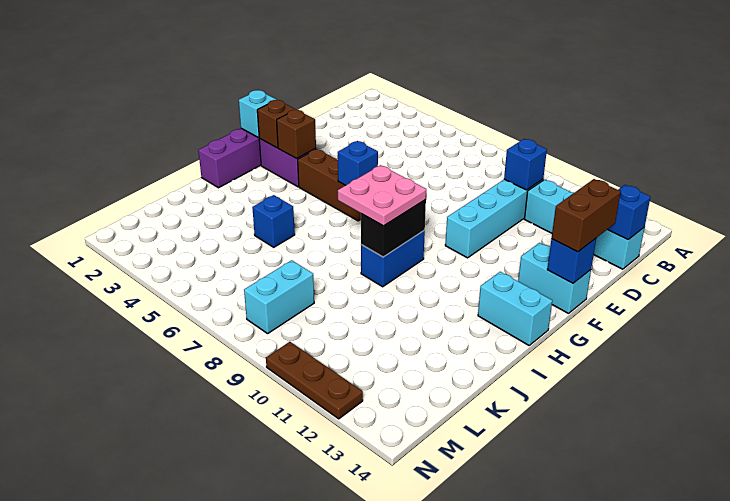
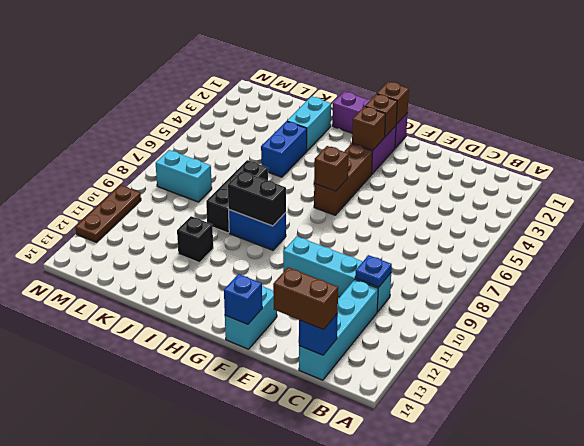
blue 1x1 brick [504,139,547,190] -> blue 1x1 plate [355,255,392,287]
brown 1x2 brick [552,179,621,252] -> brown 1x2 brick moved to [273,267,338,330]
cyan 1x1 brick [239,90,276,138] -> brown 1x1 brick [377,82,409,124]
blue 1x1 brick [338,141,378,185] -> brown 1x1 brick [314,146,349,191]
pink 2x2 plate [338,165,426,226] -> none
cyan 1x2 brick [478,272,552,345] -> cyan 1x2 brick moved to [287,97,331,151]
blue 1x1 brick [252,195,295,247] -> blue 1x2 brick [261,121,307,177]
none -> black 1x3 brick [206,160,268,233]
none -> black 1x1 brick [177,216,213,263]

